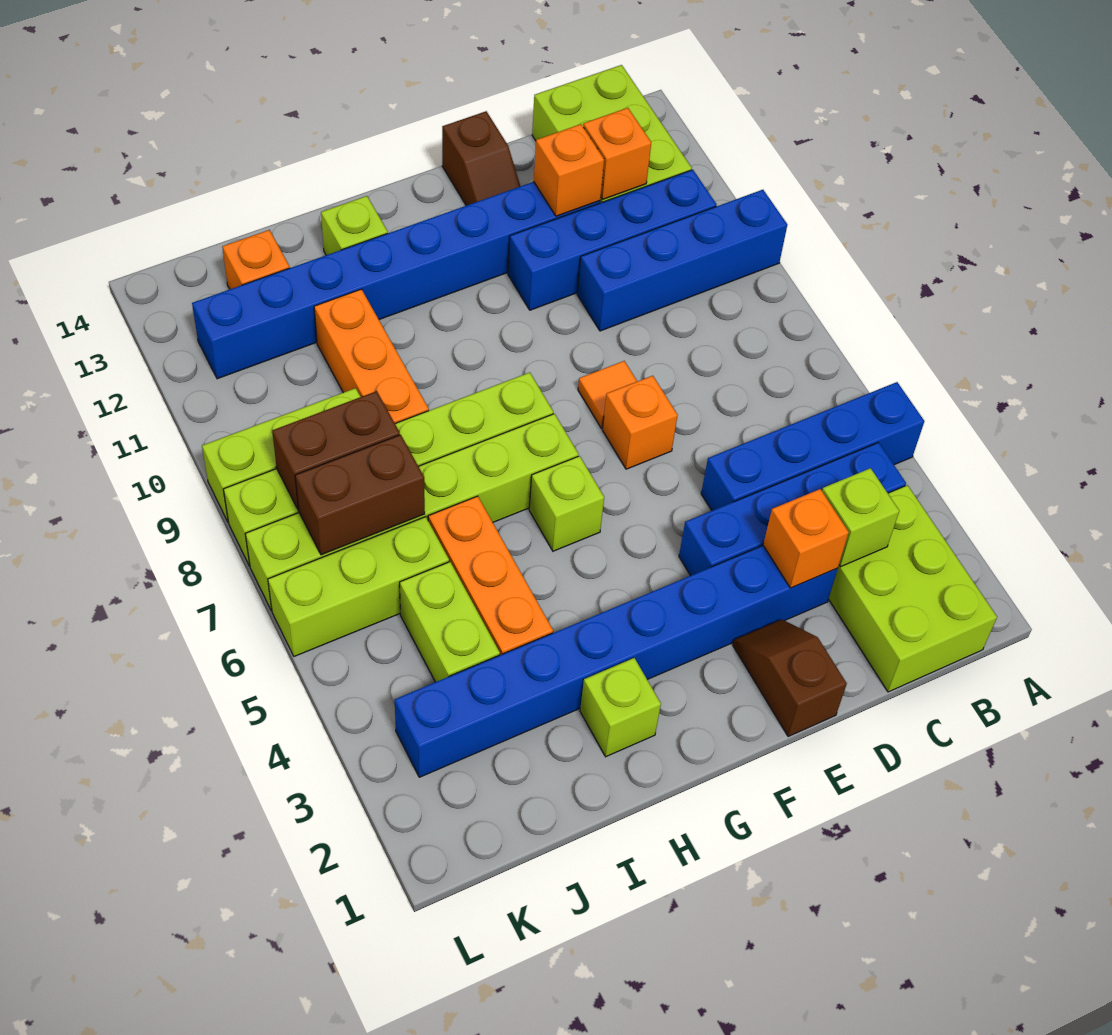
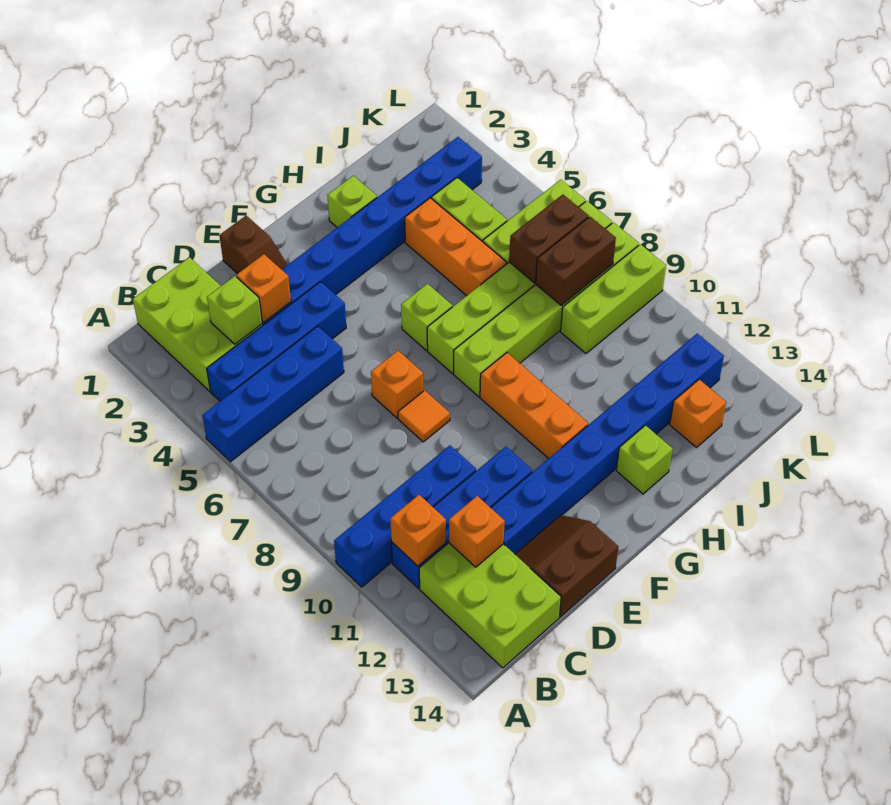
orange 1x1 brick [534,124,604,216] -> orange 1x1 brick moved to [390,495,446,566]
brown 1x2 slope [442,111,520,206] -> brown 2x2 slope [515,515,618,617]
orange 1x3 brick [314,289,429,423] -> orange 1x3 brick moved to [480,353,588,459]

